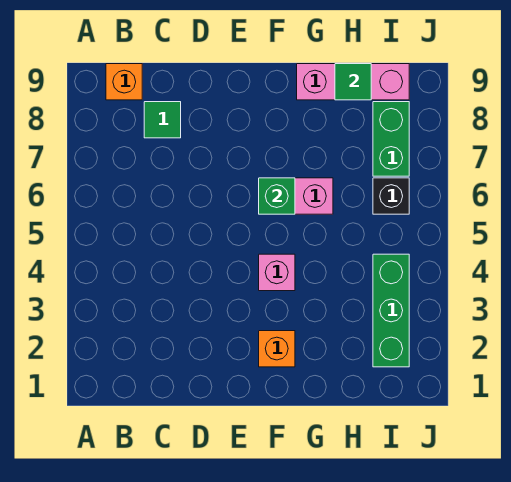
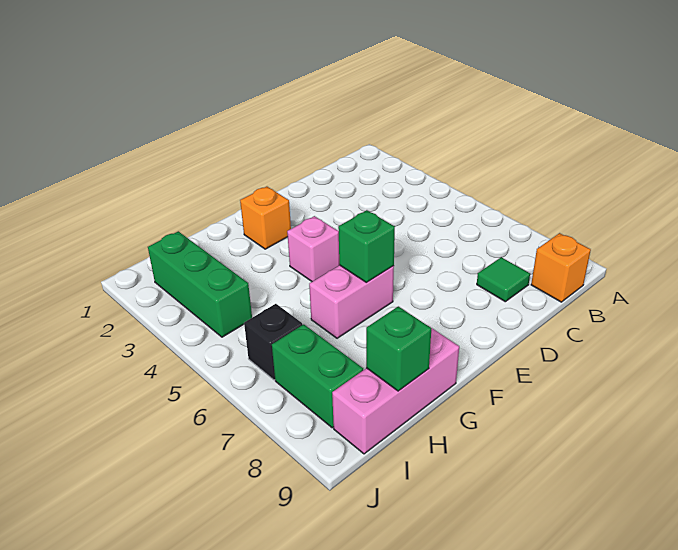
green 1x1 tile [335,64,371,100] -> green 1x1 brick [366,306,431,391]

